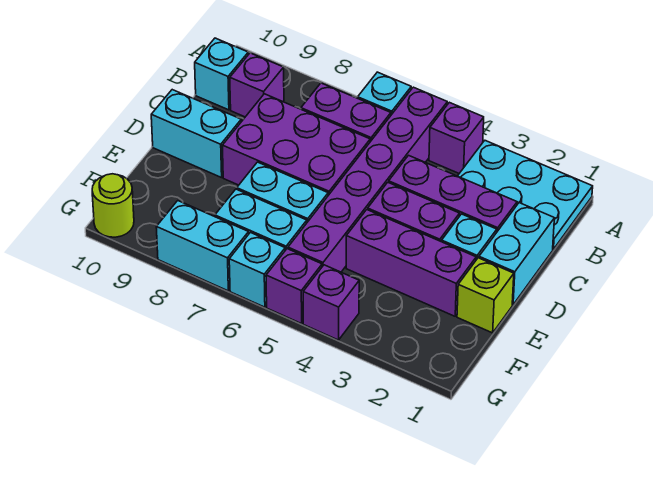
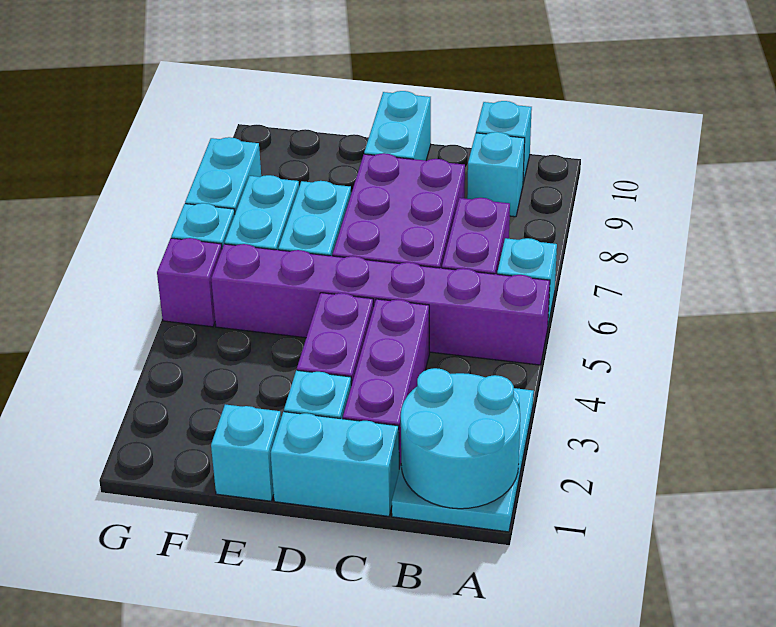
none -> cyan 2x2 round brick [401,368,520,509]
purple 1x1 brick [429,102,484,173] -> none
purple 1x1 brick [230,53,284,117] -> cyan 1x1 brick [467,132,525,217]
lime 1x1 brick [457,258,514,333] -> cyan 1x1 brick [211,404,281,501]
purple 1x3 brick [346,210,476,316] -> none
purple 1x1 brick [303,265,359,340] -> none
lime 1x1 round brick [92,174,134,237] -> none

